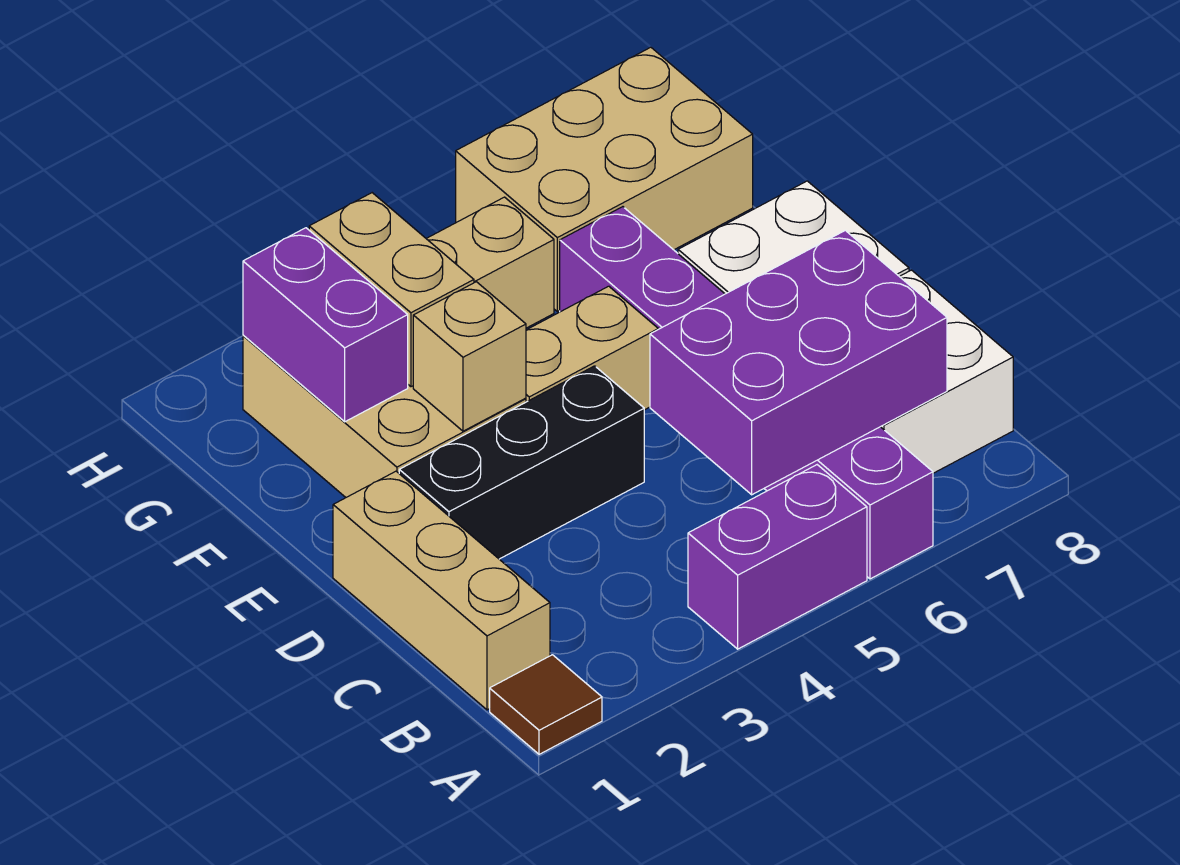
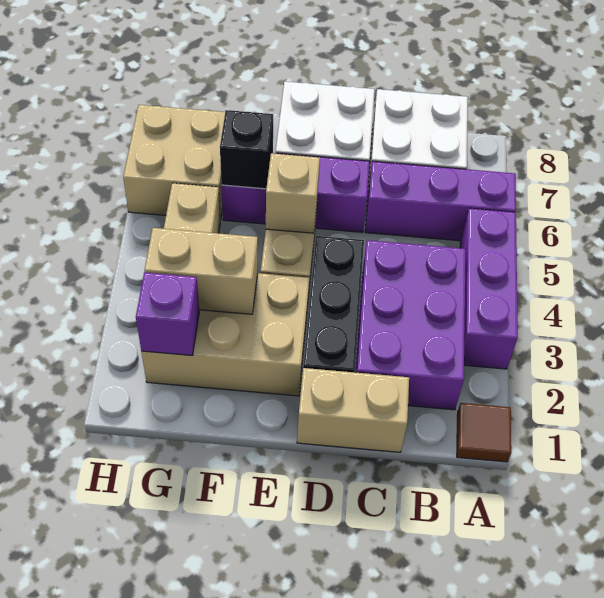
purple 1x2 brick [688,465,867,649] -> purple 1x3 brick [460,208,518,369]
tan 1x3 brick [333,471,550,710] -> tan 1x2 brick [297,368,409,452]
purple 2x3 brick [650,230,947,495] -> purple 2x3 brick moved to [355,240,466,410]
tan 1x1 brick [413,282,526,431] -> tan 1x1 brick moved to [266,153,320,233]
purple 1x2 brick [243,228,408,422] -> purple 1x1 brick [136,272,199,355]
none -> black 1x1 brick [220,110,273,189]
tan 2x3 brick [456,47,753,311] -> tan 2x2 brick [123,105,225,220]

